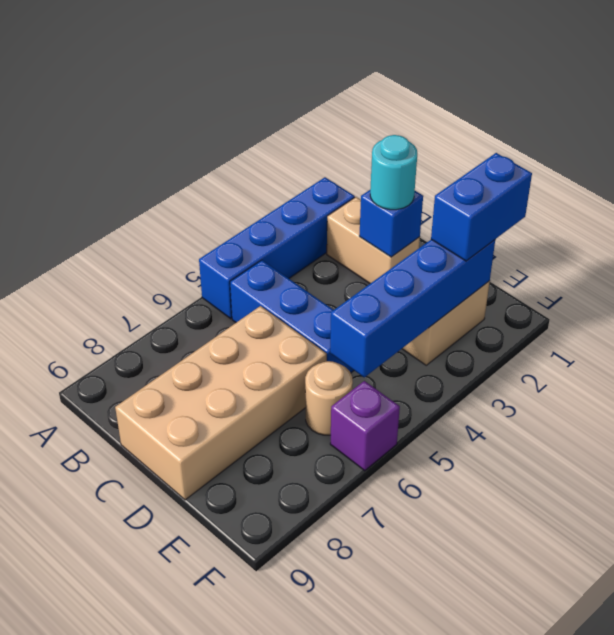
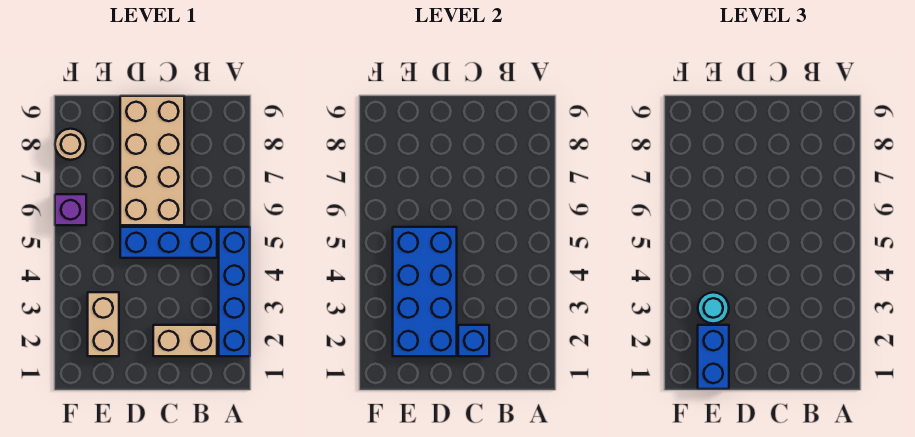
cyan 1x1 round brick [370,135,417,210] -> cyan 1x1 round brick moved to [698,292,729,324]
blue 1x4 brick [330,240,495,377] -> blue 2x4 brick [393,227,457,356]
tan 1x1 round brick [305,361,353,435] -> tan 1x1 round brick moved to [55,129,86,160]

